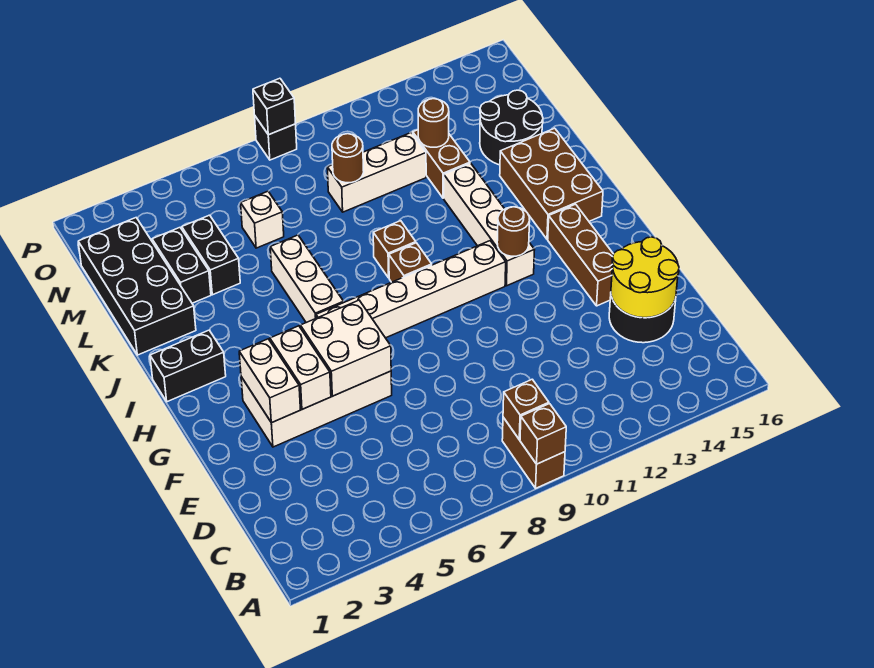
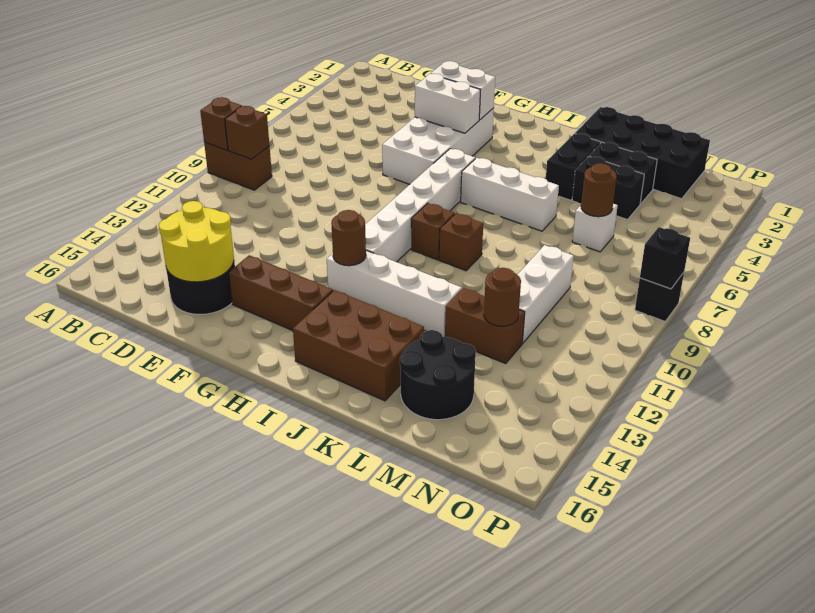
white 2x2 brick [300,300,391,396] -> none
black 1x2 brick [150,330,226,402] -> black 1x2 brick moved to [546,134,600,200]
brown 1x1 round brick [332,134,364,183] -> brown 1x1 round brick moved to [581,163,617,217]

